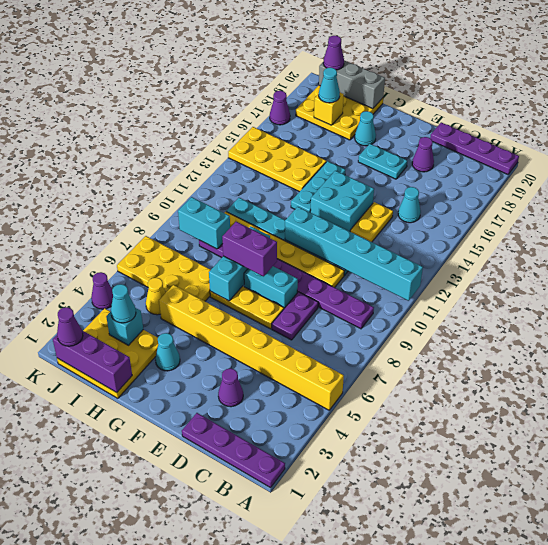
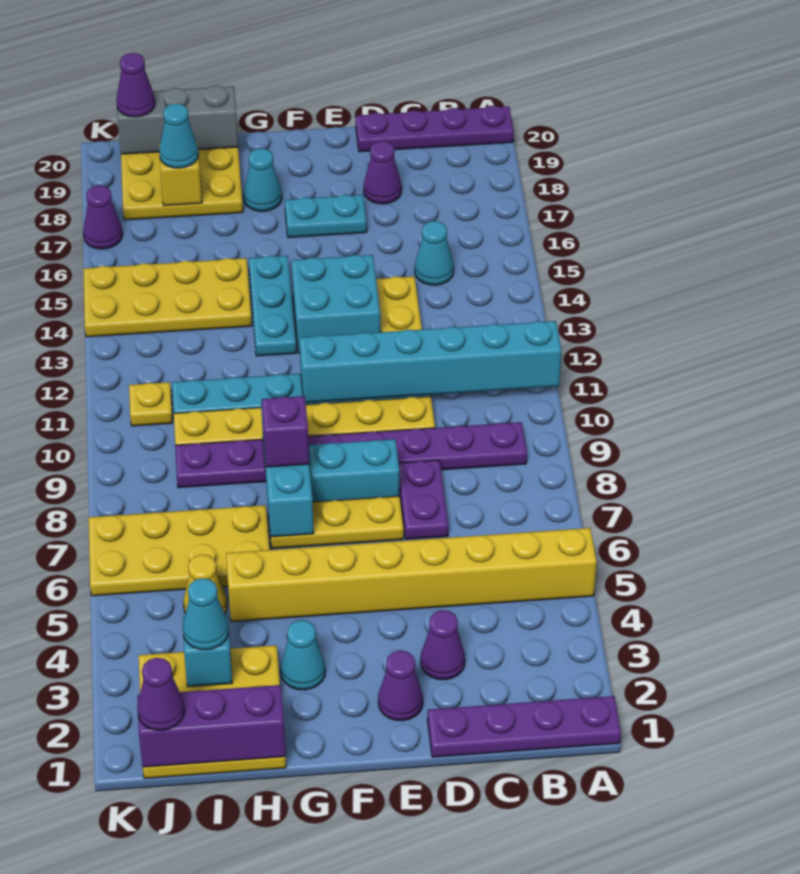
purple 1x2 brick [222,222,277,276] -> purple 1x1 brick [262,396,309,467]
cyan 1x2 brick [178,197,230,249] -> none
none -> yellow 1x1 plate [129,382,172,426]
purple 1x1 cone [91,272,113,309] -> purple 1x1 cone moved to [378,651,423,721]

